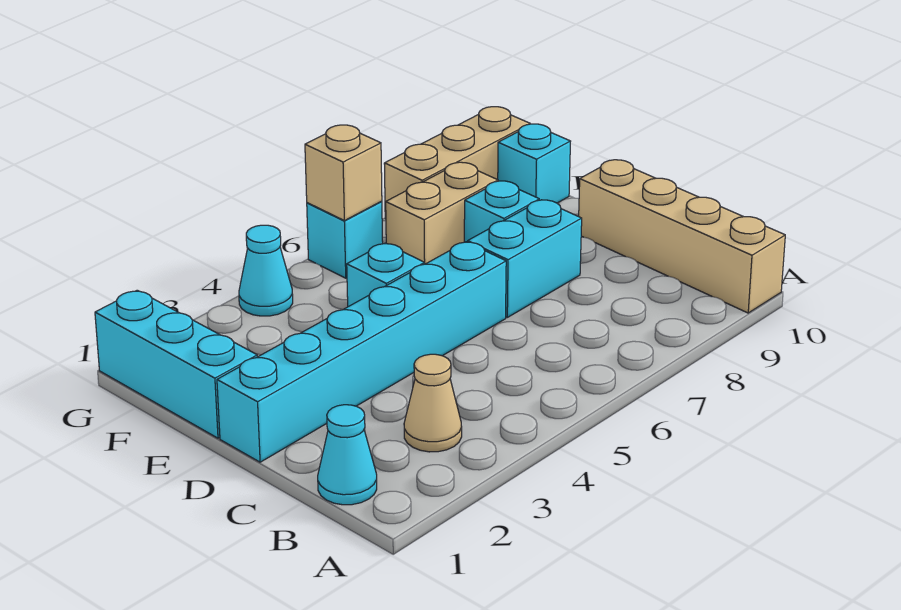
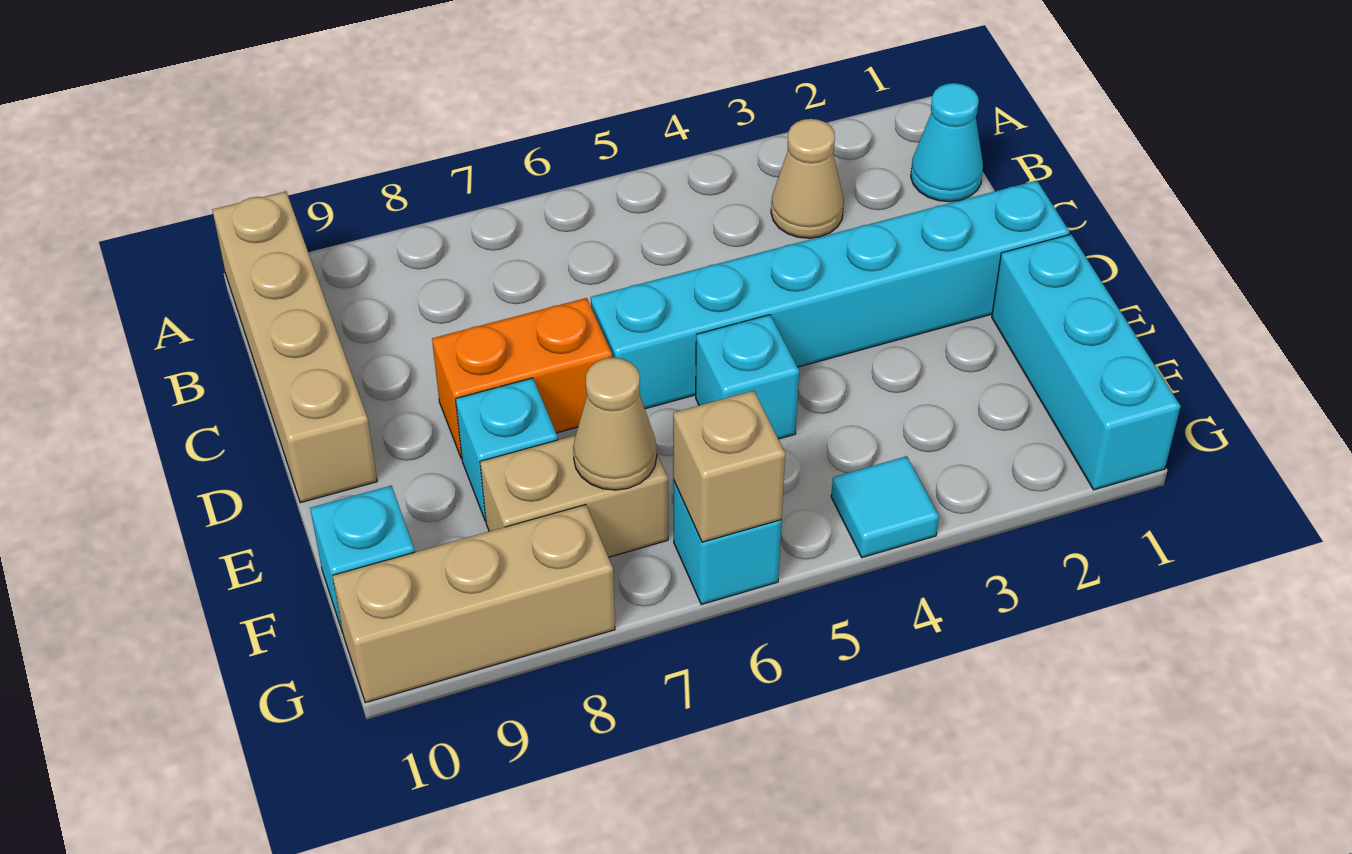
cyan 1x2 brick [468,200,582,317] -> orange 1x2 brick [432,298,612,459]
none -> tan 1x1 cone [573,358,657,490]
cyan 1x1 cone [239,225,293,316] -> cyan 1x1 tile [831,456,939,558]

